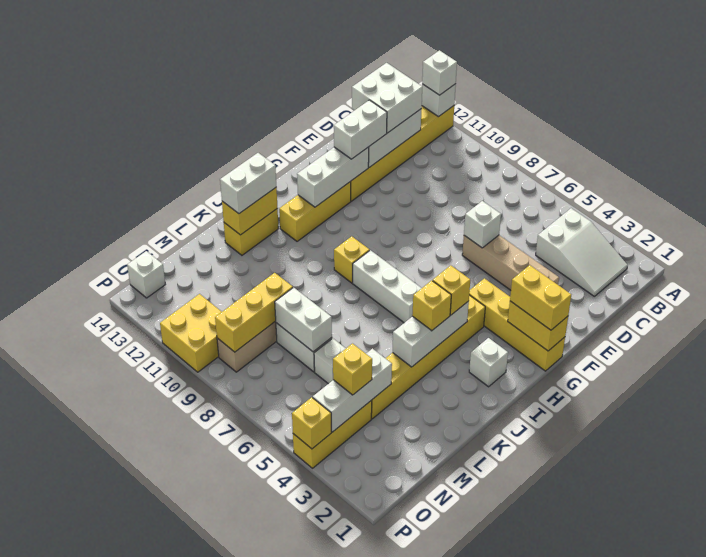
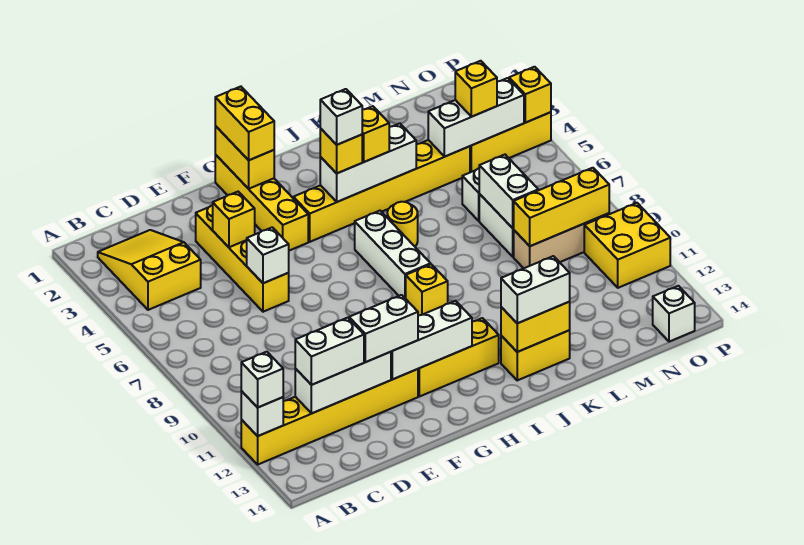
white 2x3 slope [536,208,628,296] -> yellow 2x3 slope [98,230,201,310]
white 2x2 brick [352,63,422,133] -> white 1x2 brick [295,318,364,385]
tan 1x4 brick [462,235,559,290] -> yellow 1x4 brick [196,205,289,312]
none -> yellow 1x1 brick [213,192,255,247]
white 1x1 brick [469,338,508,387] -> white 1x1 brick moved to [320,89,362,145]
none -> yellow 1x1 round brick [387,202,418,246]

